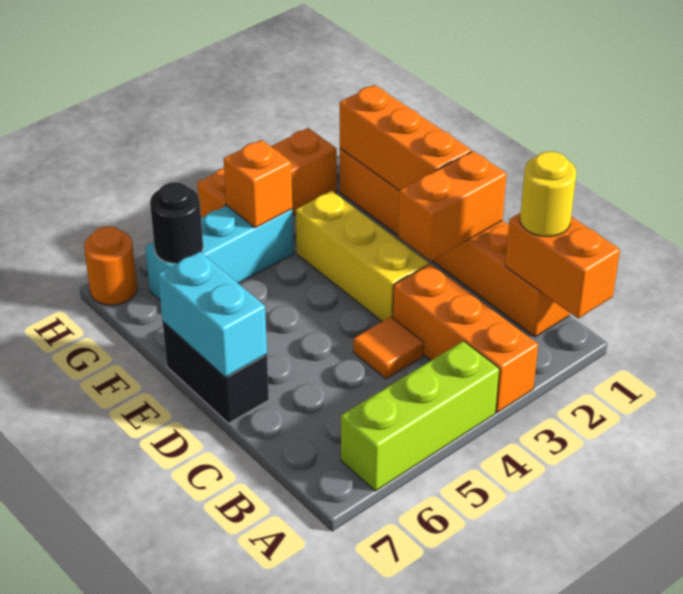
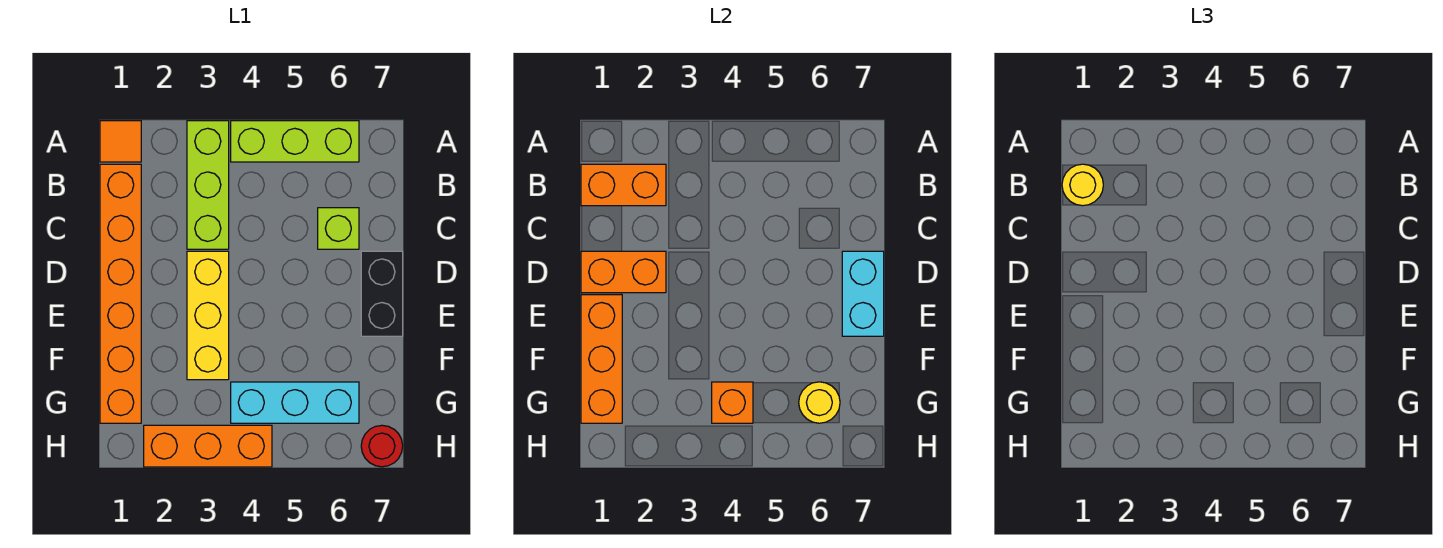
orange 1x2 brick [505,213,620,319] -> orange 1x2 brick turned to [581,164,666,206]
orange 1x3 brick [393,264,538,413] -> lime 1x3 brick [187,121,229,249]
orange 1x1 tile [354,317,424,379] -> orange 1x1 tile moved to [100,121,141,162]
none -> lime 1x1 brick [318,208,359,249]
black 1x1 round brick [150,182,203,264] -> yellow 1x1 round brick [799,382,840,423]
orange 1x1 round brick [84,226,137,305] -> red 1x1 round brick [361,425,403,467]

